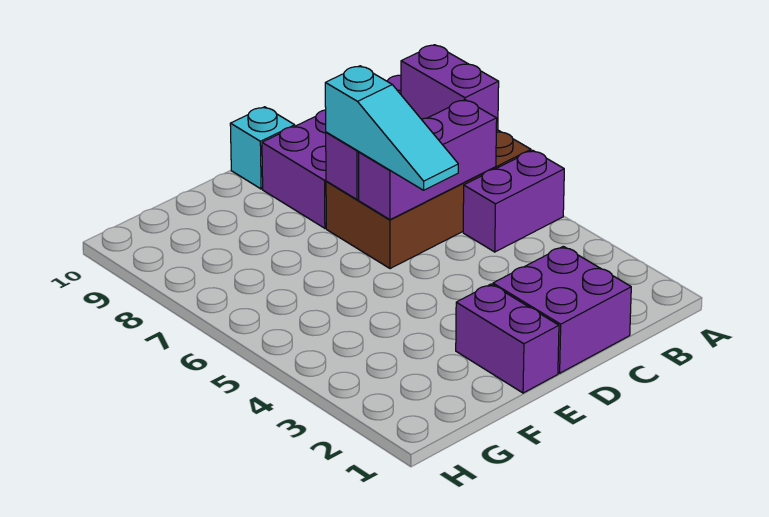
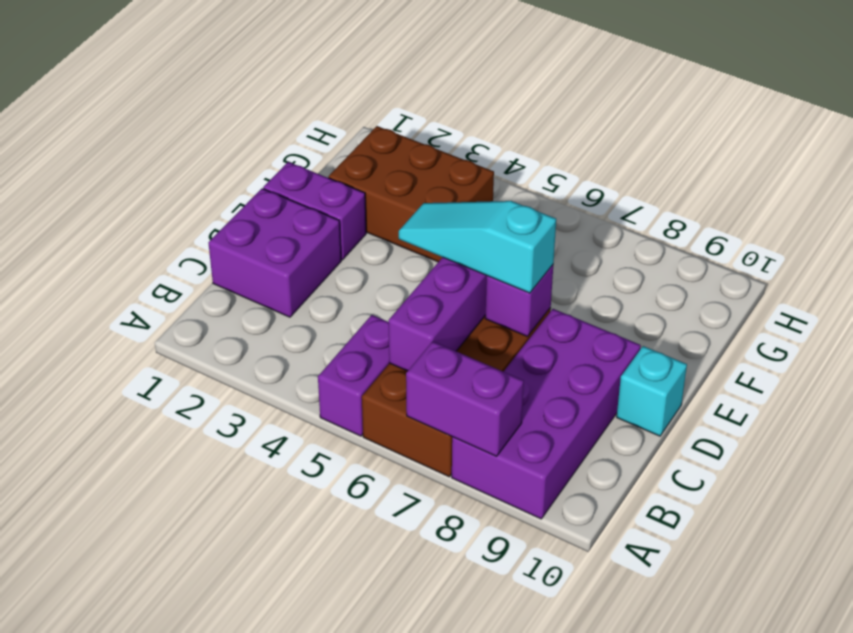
none -> brown 2x3 brick [328,126,494,262]

